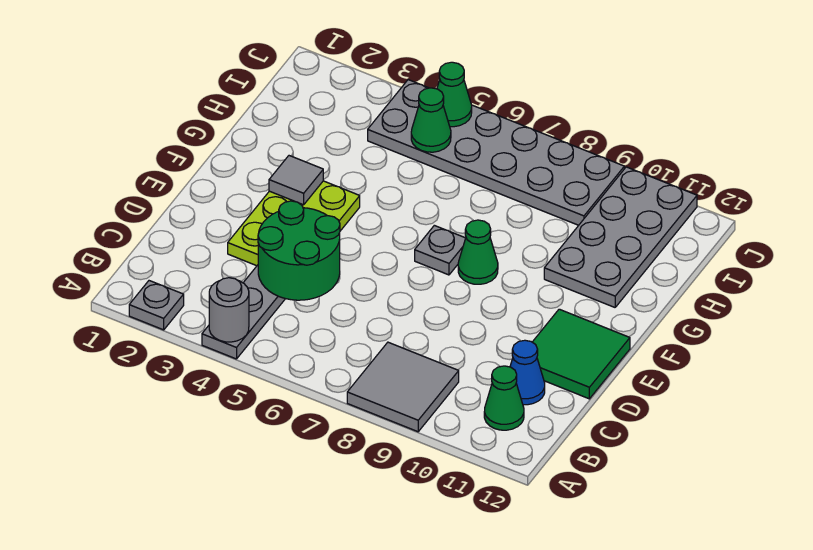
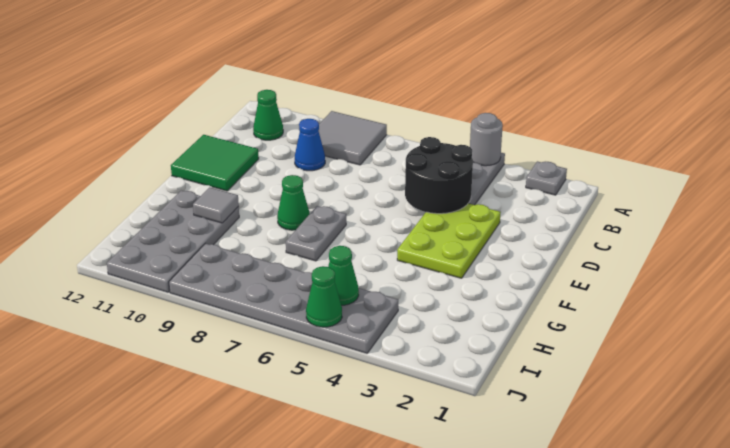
green 2x2 round brick [258,201,340,300] -> black 2x2 round brick [405,137,473,214]
blue 1x1 cone [510,340,545,405] -> blue 1x1 cone moved to [295,119,325,171]
grey 1x1 tile [269,156,323,205] -> grey 1x1 tile moved to [193,187,239,223]
grey 1x1 plate [415,225,466,275] -> grey 1x2 plate [286,206,346,261]

